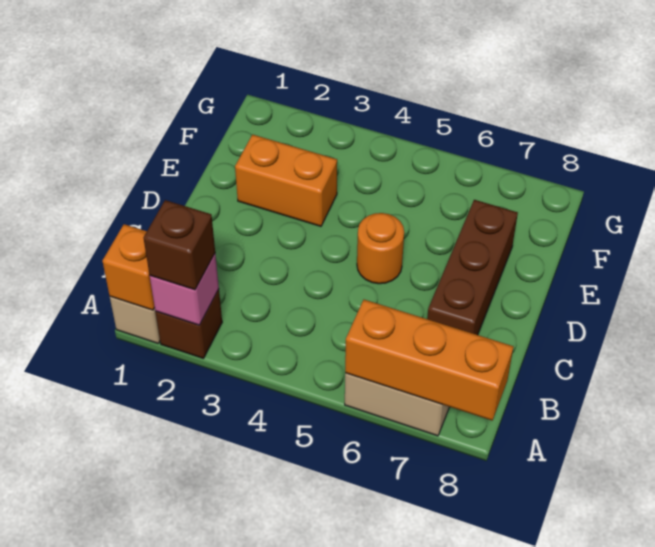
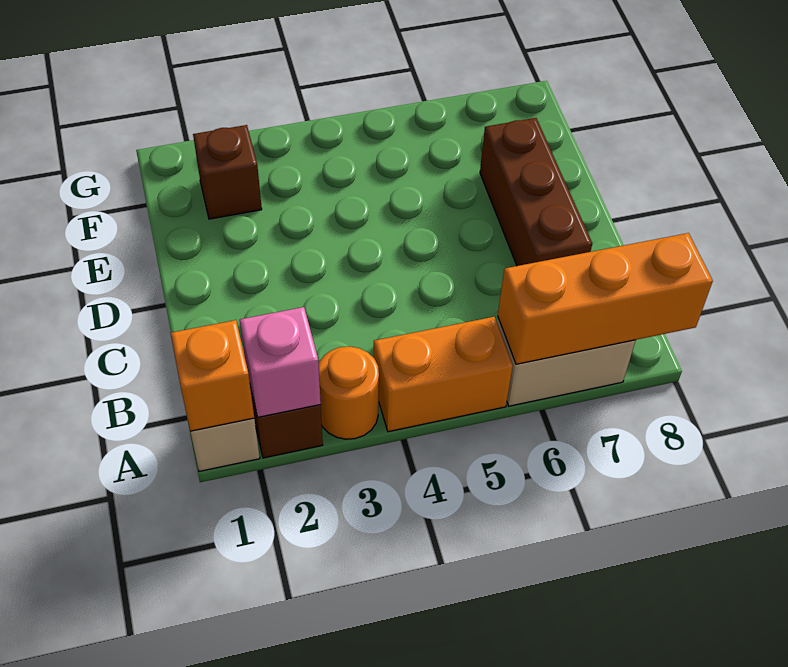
brown 1x1 brick [144,200,215,290] -> brown 1x1 brick moved to [193,125,262,219]
orange 1x1 round brick [357,213,404,284] -> orange 1x1 round brick moved to [319,347,379,439]
orange 1x2 brick [235,135,337,226] -> orange 1x2 brick moved to [374,317,513,432]

